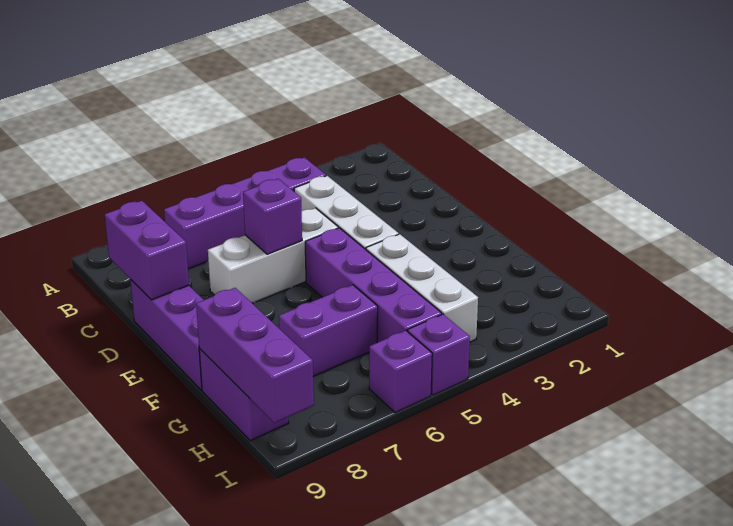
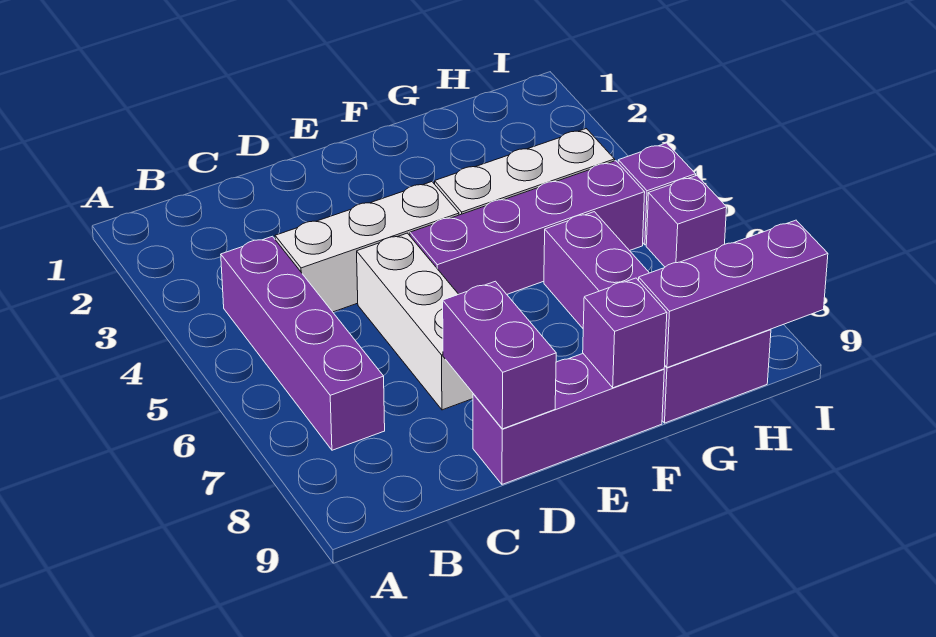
purple 1x2 brick [105,201,189,300] -> purple 1x2 brick turned to [443,281,556,429]
purple 1x1 brick [243,179,302,254] -> purple 1x1 brick moved to [583,278,667,388]

